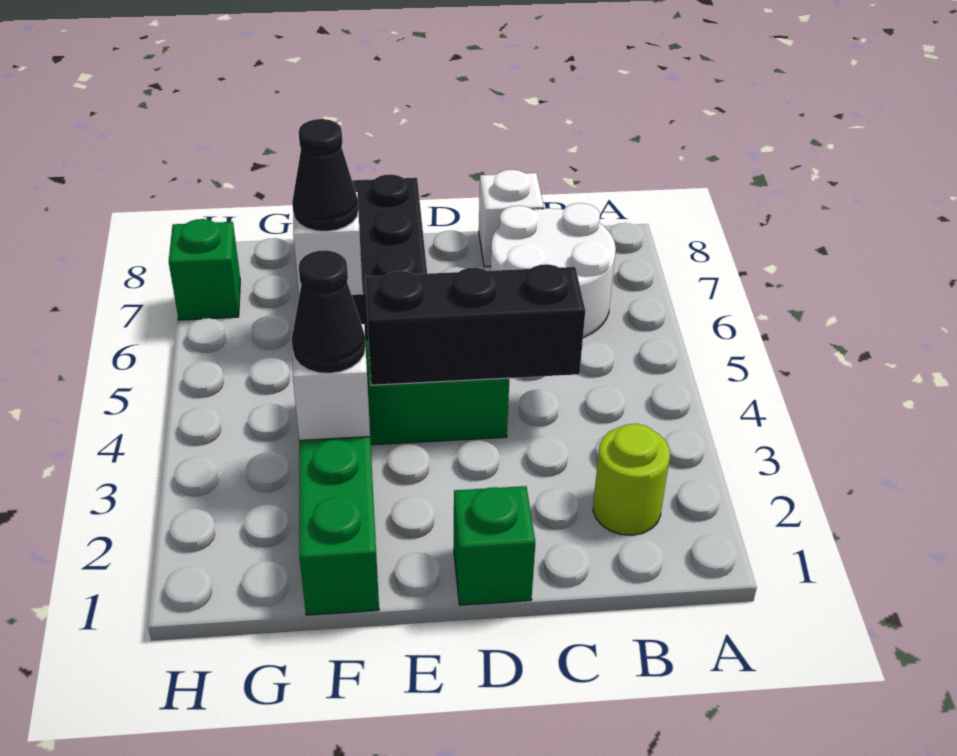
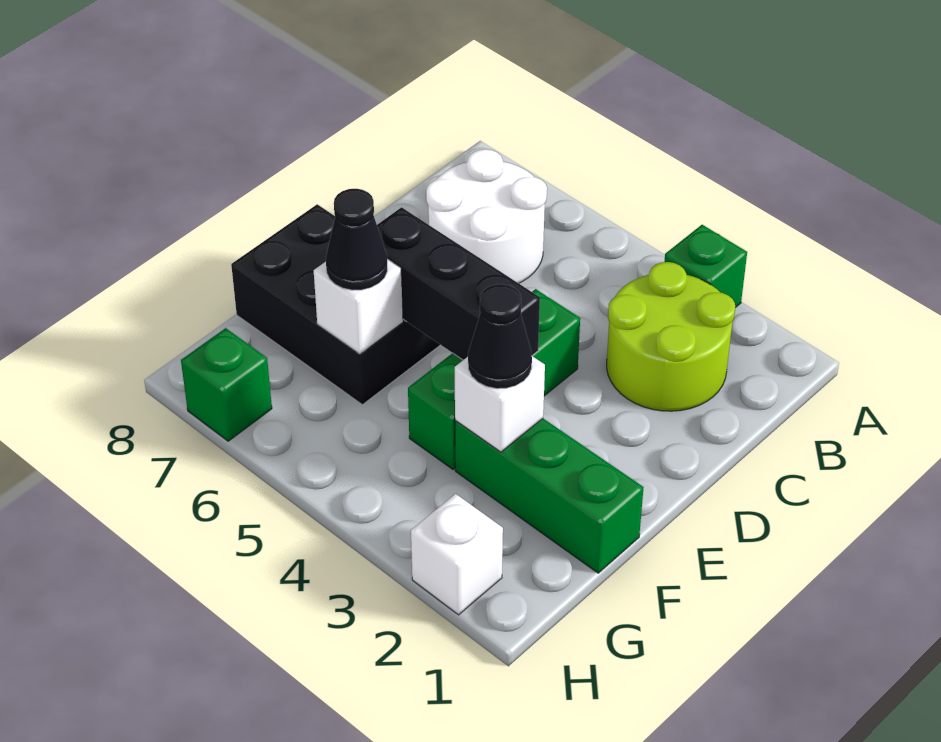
lime 1x1 round brick [593,424,670,535] -> lime 2x2 round brick [607,262,735,411]
black 1x3 brick [365,264,585,385] -> black 1x3 brick turned to [377,207,540,360]
white 1x1 brick [479,170,544,267] -> white 1x1 brick moved to [411,494,503,615]
green 1x1 brick [454,486,535,605] -> green 1x1 brick moved to [664,225,747,308]

